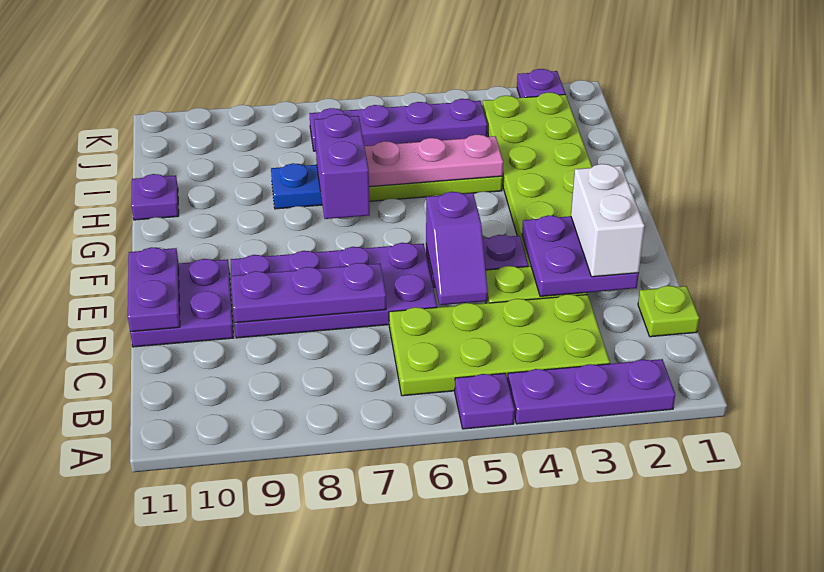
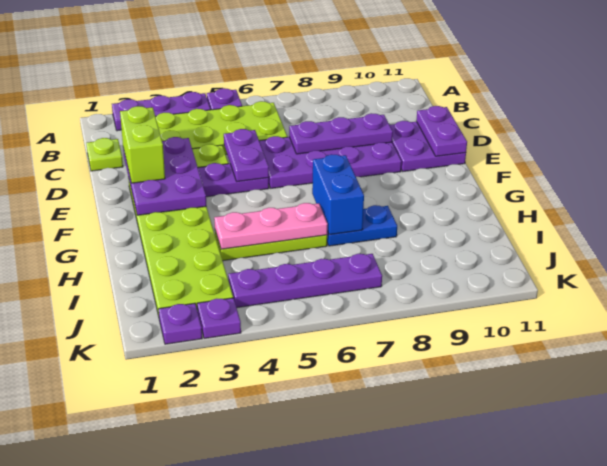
purple 2x2 plate [522,215,639,296] -> purple 2x3 plate [123,137,206,215]
white 1x2 brick [571,164,645,277] -> lime 1x2 brick [120,106,165,183]
purple 1x2 slope [426,192,488,305] -> purple 1x2 plate [224,129,269,182]
purple 1x2 brick [315,114,370,219] -> blue 1x2 brick [312,154,364,235]
purple 1x1 plate [132,174,179,220] -> purple 1x1 plate moved to [197,298,241,339]

